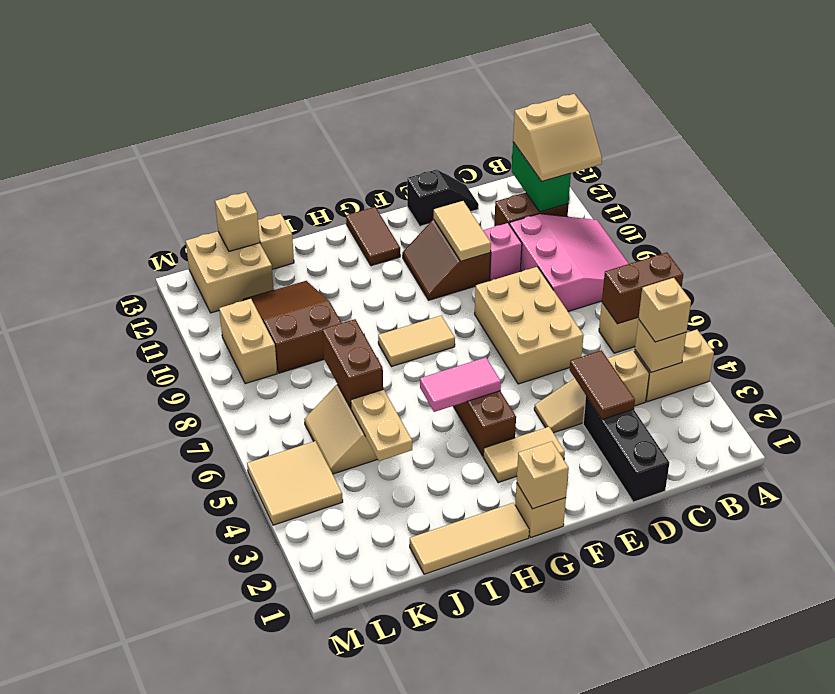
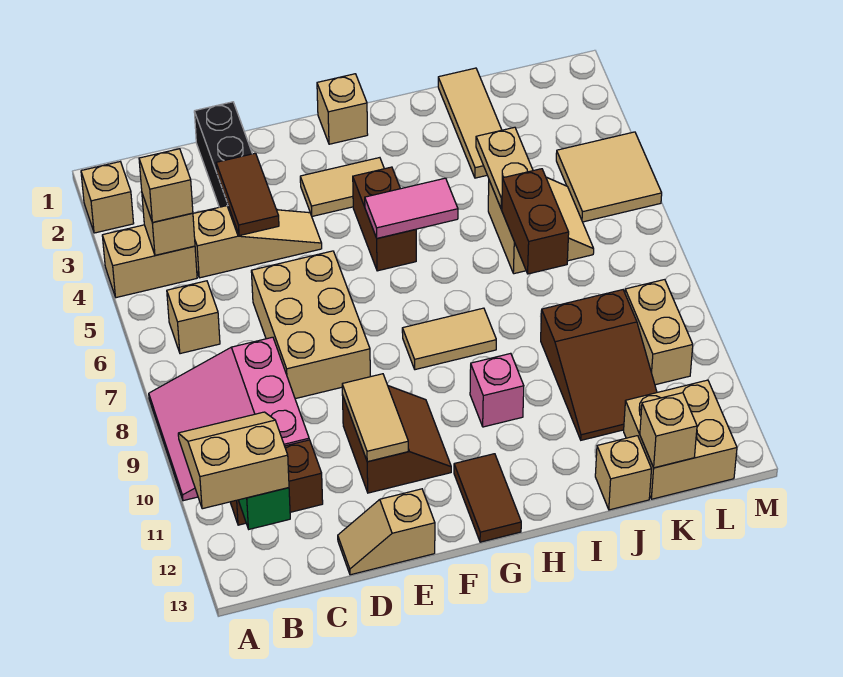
brown 1x2 brick [602,252,683,324] -> none
pink 1x1 brick [483,223,522,281] -> pink 1x1 brick moved to [470,353,524,427]
black 1x2 slope [407,169,479,226] -> tan 1x2 slope [338,489,435,575]
tan 1x1 brick [517,441,569,509] -> tan 1x1 brick moved to [81,162,134,233]
tan 1x3 tile [410,503,529,574] -> tan 1x3 tile turned to [438,68,502,178]

